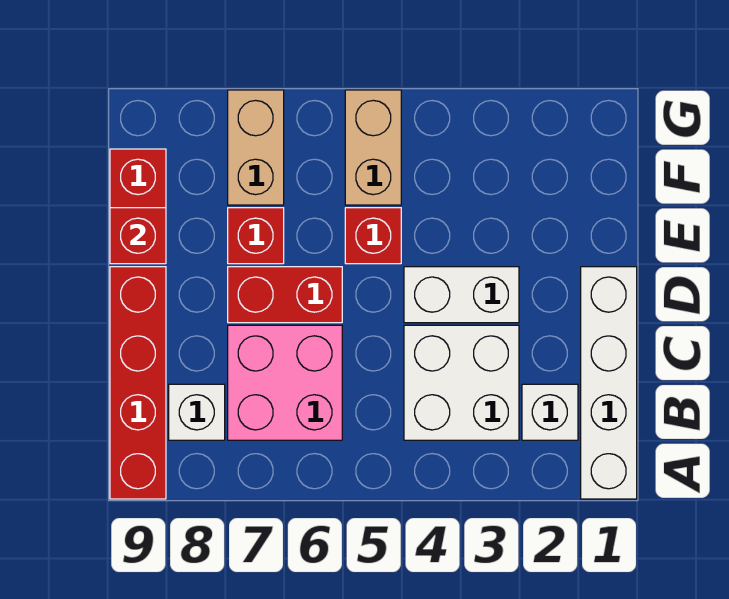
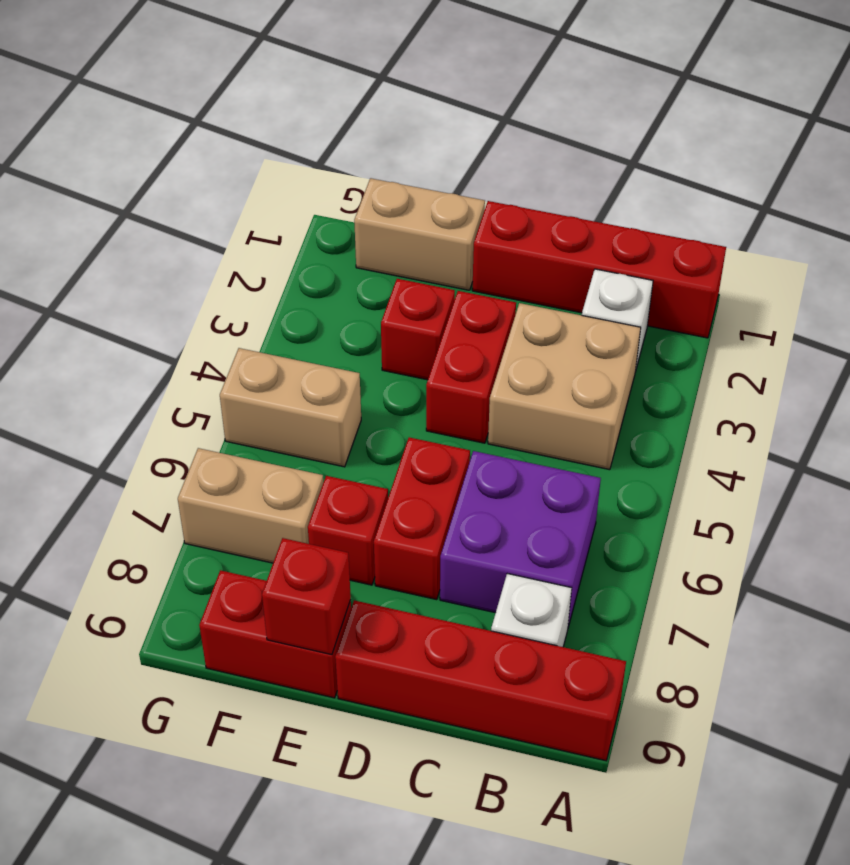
white 1x4 brick [581,267,637,499] -> red 1x4 brick [472,201,726,338]
white 2x2 brick [404,325,519,440] -> tan 2x2 brick [488,303,641,470]
pink 2x2 brick [228,325,342,440] -> purple 2x2 brick [440,451,601,627]
white 1x2 brick [404,267,519,323] -> red 1x2 brick [426,291,516,443]
none -> tan 1x2 brick [354,178,485,290]
red 1x1 brick [345,208,401,264] -> red 1x1 brick moved to [381,279,455,380]

